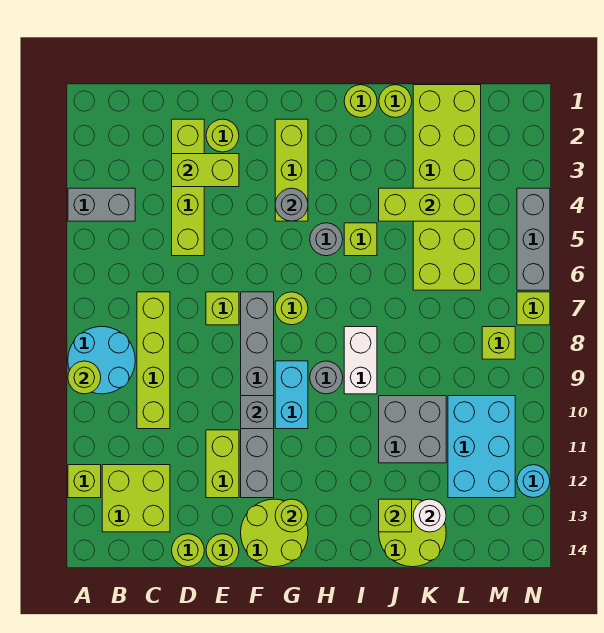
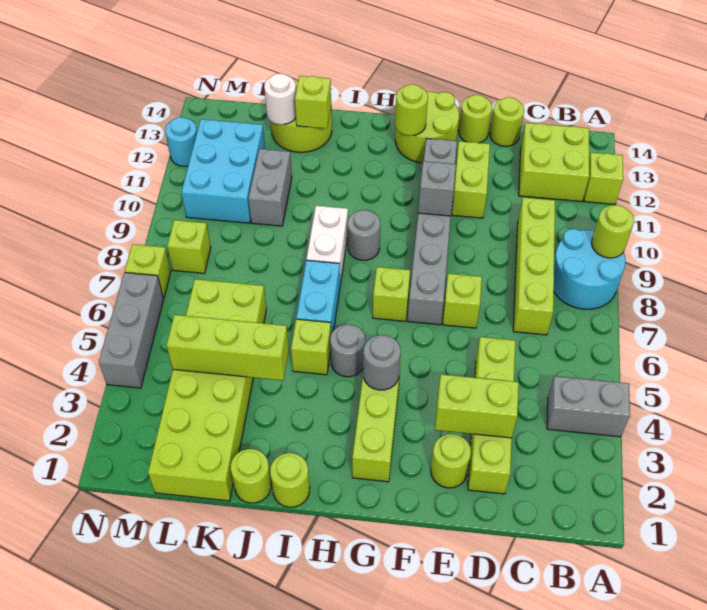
lime 1x1 round brick [275,292,308,325] -> lime 1x1 brick [373,267,410,321]
cyan 1x2 brick [275,361,308,429] -> cyan 1x2 brick moved to [296,260,340,333]
grey 2x2 brick [379,396,446,463] -> grey 1x2 brick [248,149,292,226]

